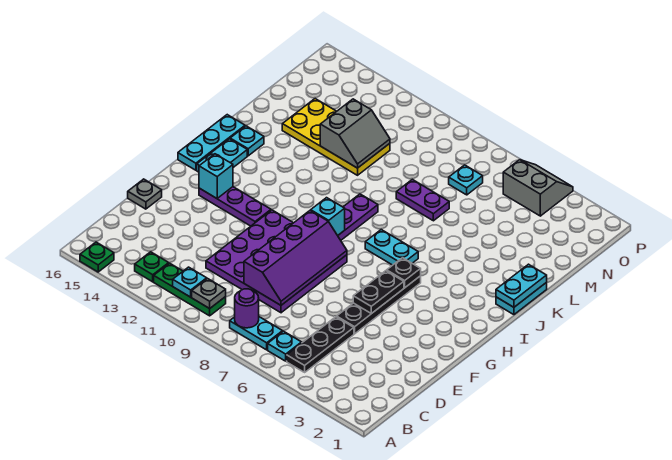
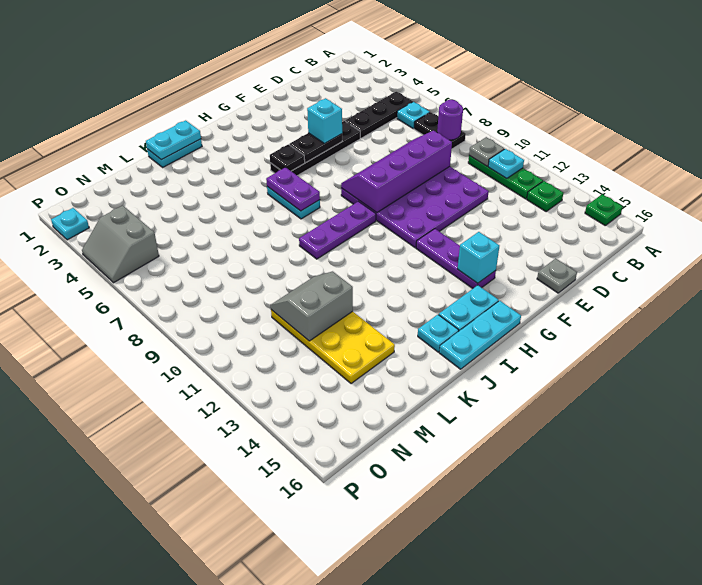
cyan 1x2 plate [230,317,283,350] -> black 1x2 plate [414,112,466,149]
cyan 1x1 brick [311,198,345,236] -> cyan 1x1 brick moved to [307,98,342,144]
purple 1x2 plate [396,179,449,221] -> purple 1x2 plate moved to [266,167,320,211]
cyan 1x1 plate [449,165,483,195] -> cyan 1x1 plate moved to [51,208,89,240]

